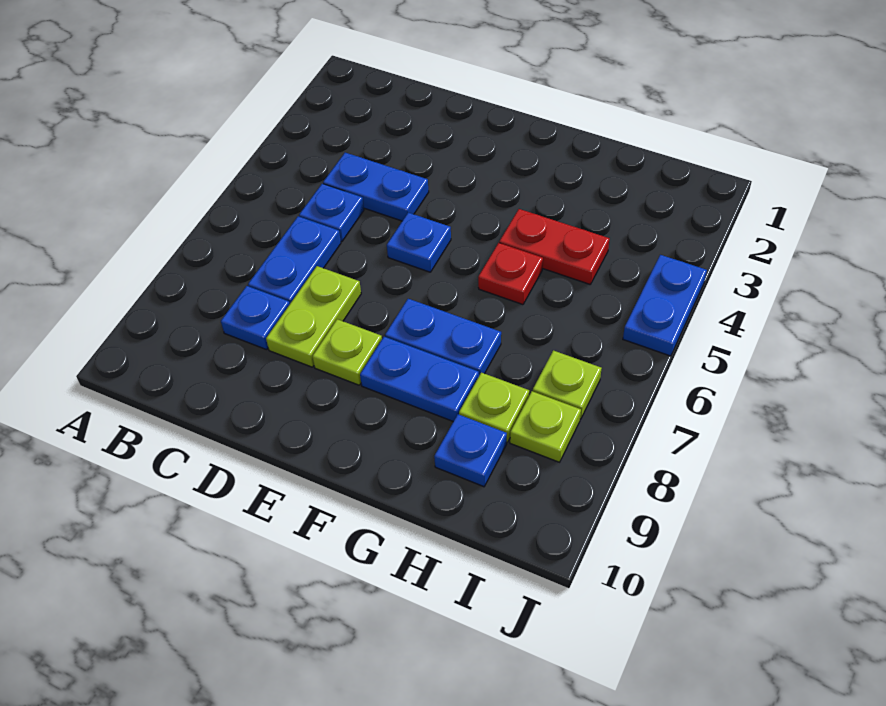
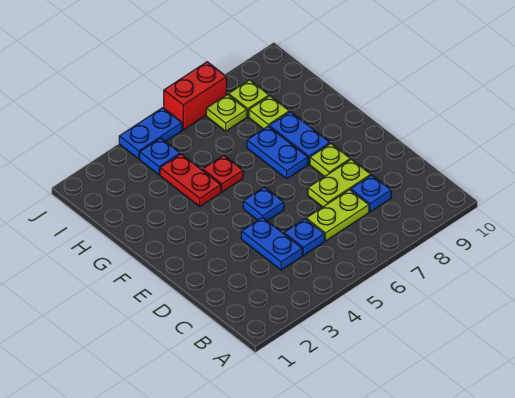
blue 1x2 plate [248,216,341,303] -> lime 1x2 plate [306,190,369,241]
blue 1x1 plate [434,414,507,487] -> blue 1x1 plate moved to [140,138,180,175]
none -> red 1x2 brick [164,62,227,130]

